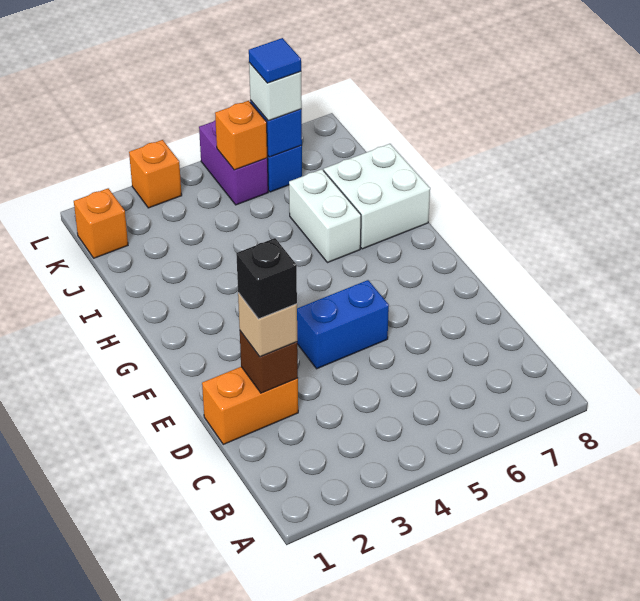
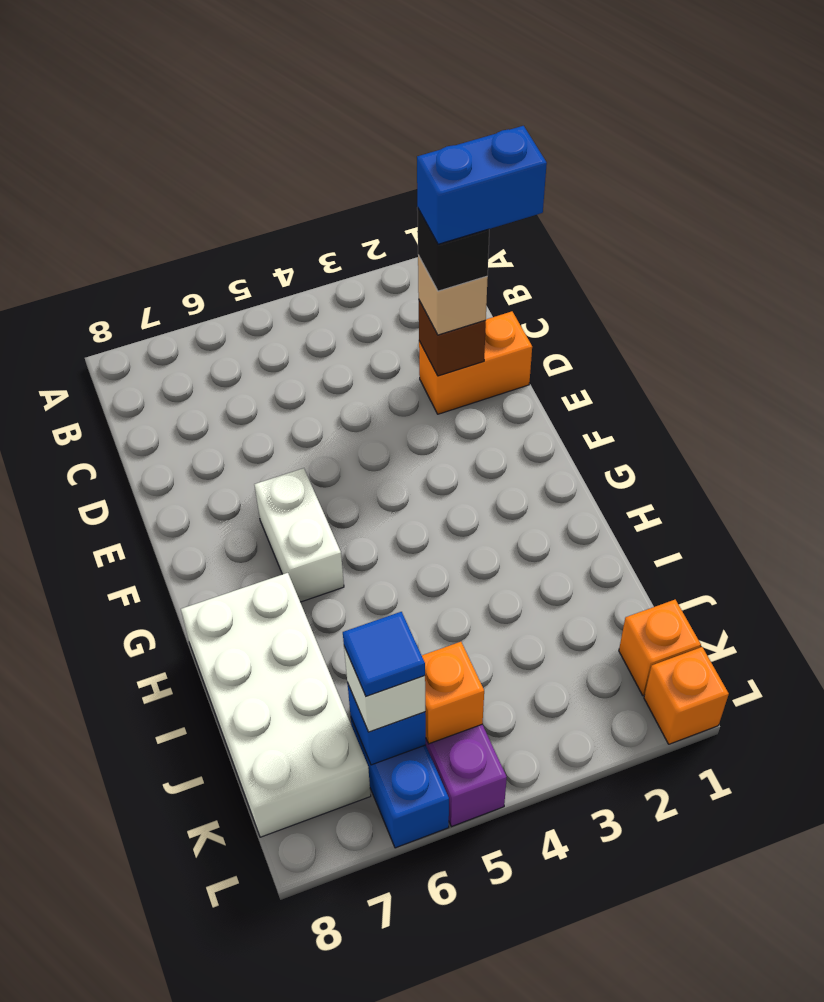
blue 1x2 brick [297,280,389,369] -> blue 1x2 brick moved to [417,126,547,244]
white 1x2 brick [289,169,361,263] -> white 1x2 brick moved to [254,468,344,602]
white 2x2 brick [324,144,430,249] -> white 2x4 brick [181,573,371,837]
orange 1x1 brick [129,140,182,208] -> orange 1x1 brick moved to [644,647,729,744]

